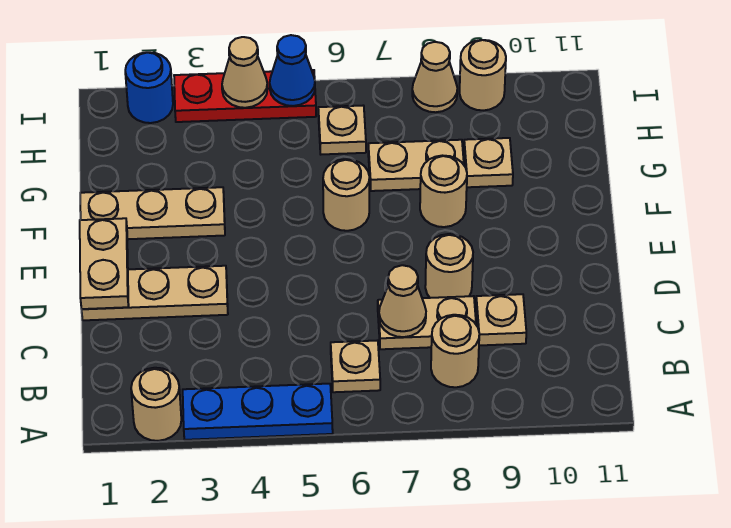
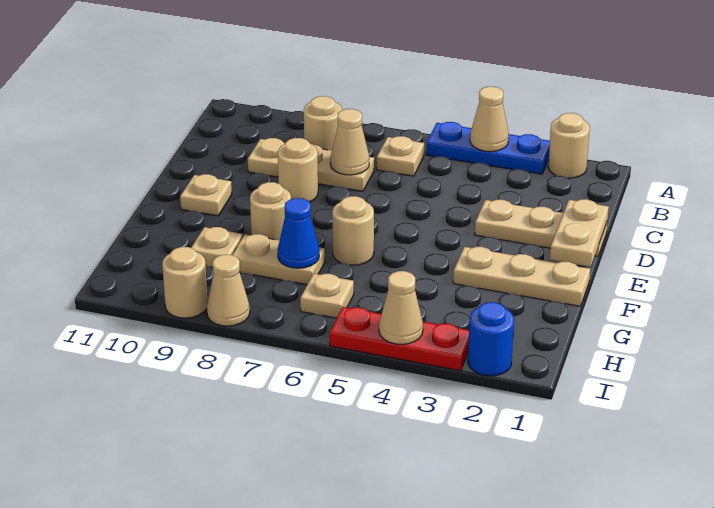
none -> tan 1x1 cone [470,87,509,152]
none -> tan 1x1 plate [180,174,232,216]
blue 1x1 cone [270,35,315,106] -> blue 1x1 cone moved to [278,198,319,268]

